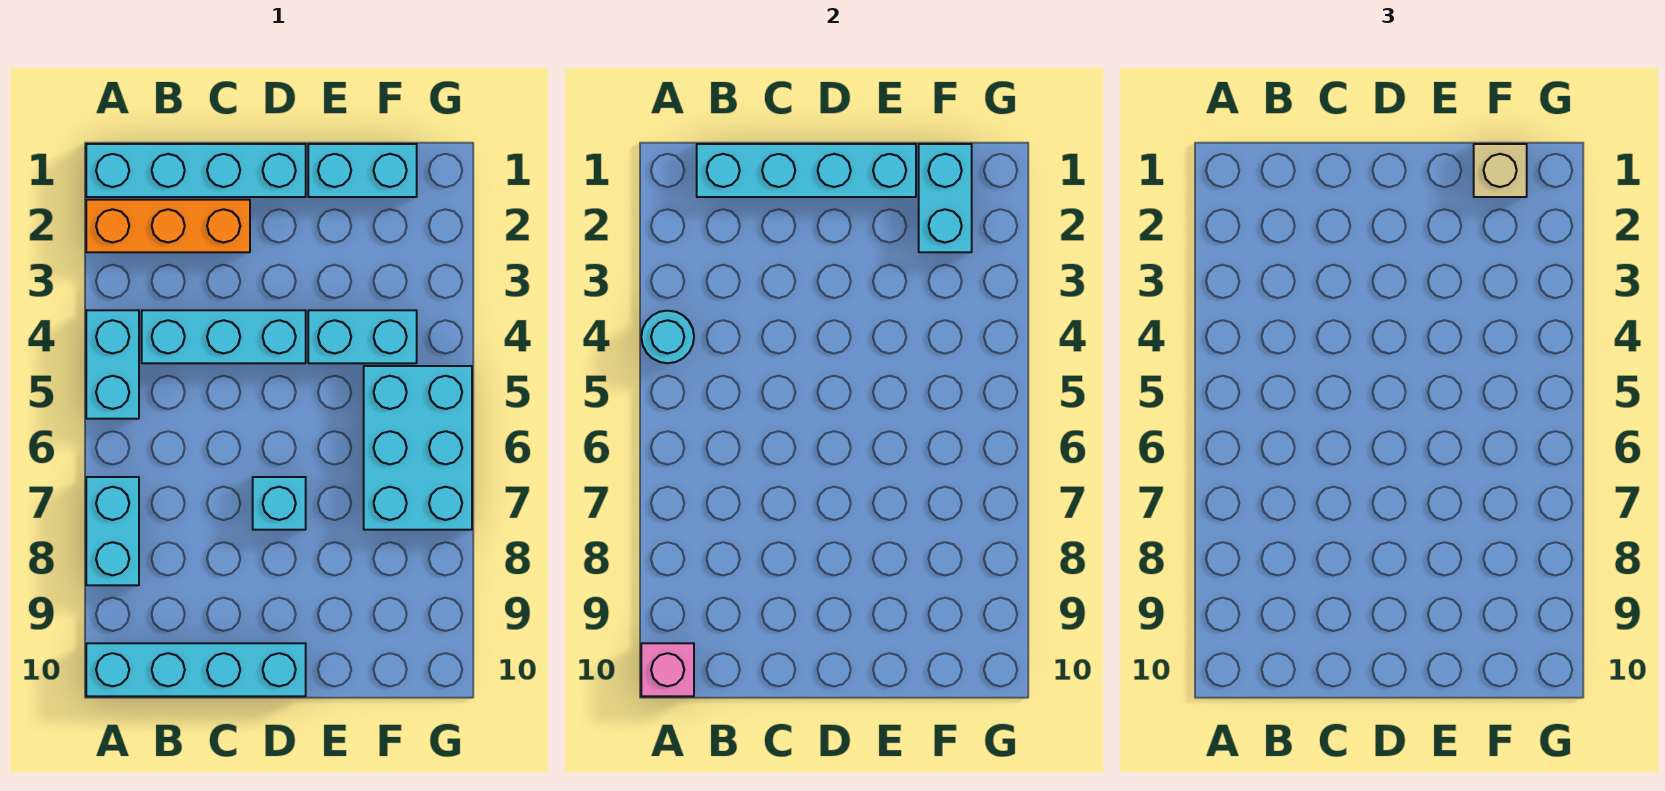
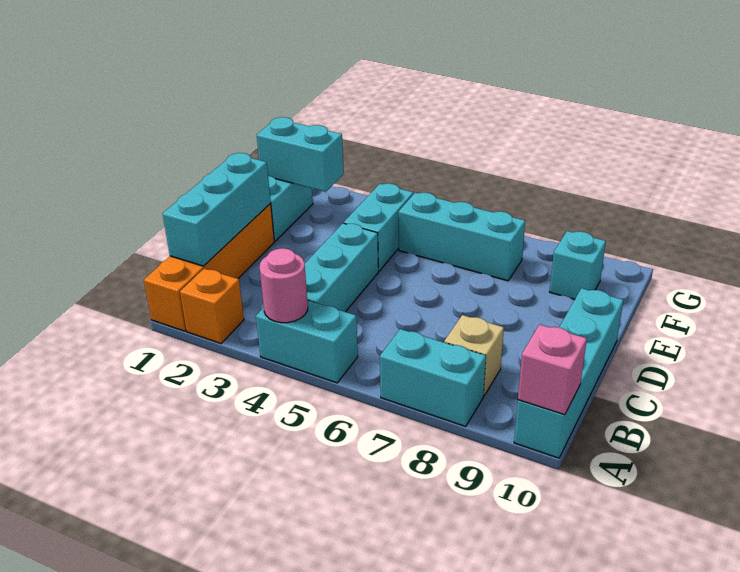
cyan 1x4 brick [86,144,306,197] -> orange 1x4 brick [144,204,274,331]
orange 1x3 brick [86,200,250,252] -> orange 1x1 brick [180,268,244,343]
cyan 1x1 round brick [641,311,694,363] -> pink 1x1 round brick [259,248,308,323]
cyan 1x4 brick [697,144,916,197] -> cyan 1x3 brick [163,153,271,266]
cyan 1x1 brick [253,477,306,530] -> cyan 1x1 brick moved to [550,231,606,299]
tan 1x1 brick [1474,144,1527,197] -> tan 1x1 brick moved to [444,315,504,396]
cyan 2x3 brick [364,366,472,530] -> cyan 1x3 brick [399,193,525,281]

